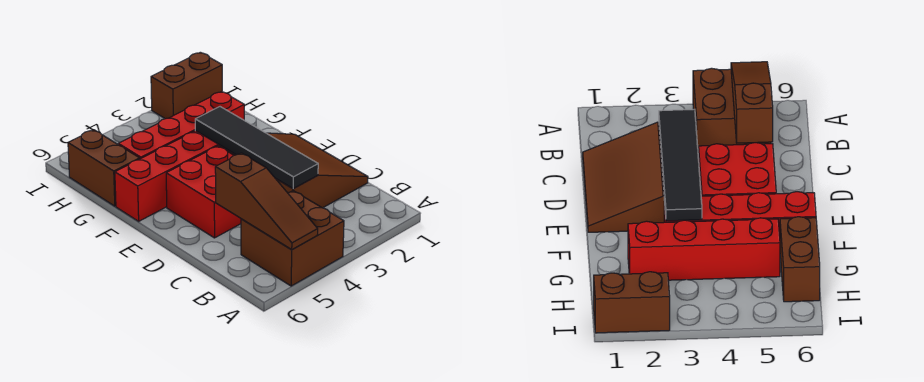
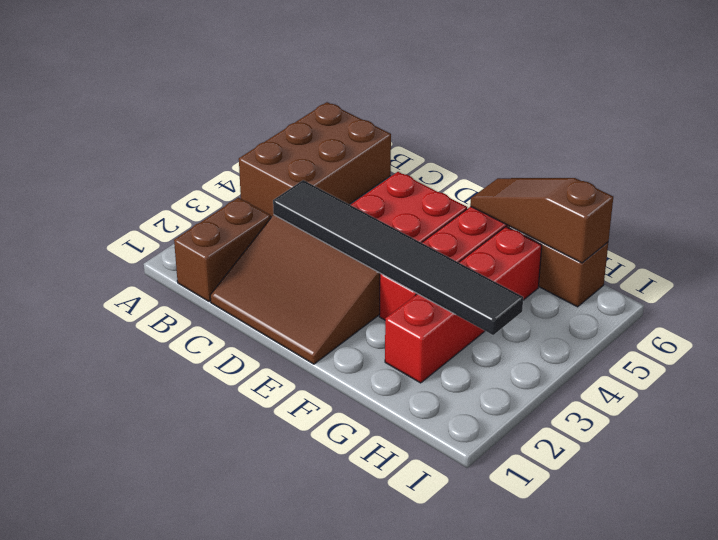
brown 2x2 brick [241,191,344,286] -> brown 2x3 brick [239,102,391,217]
brown 1x3 slope [215,153,318,250] -> brown 1x3 slope moved to [470,178,613,263]
black 1x4 tile [195,107,318,189] -> black 1x6 tile [273,180,523,335]
brown 1x2 brick [151,52,222,119] -> brown 1x2 brick moved to [174,198,271,302]

